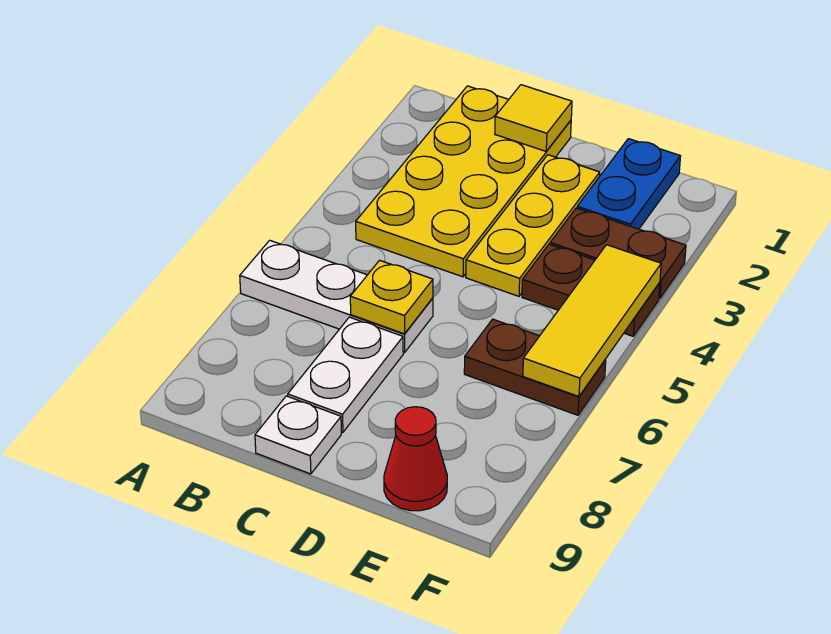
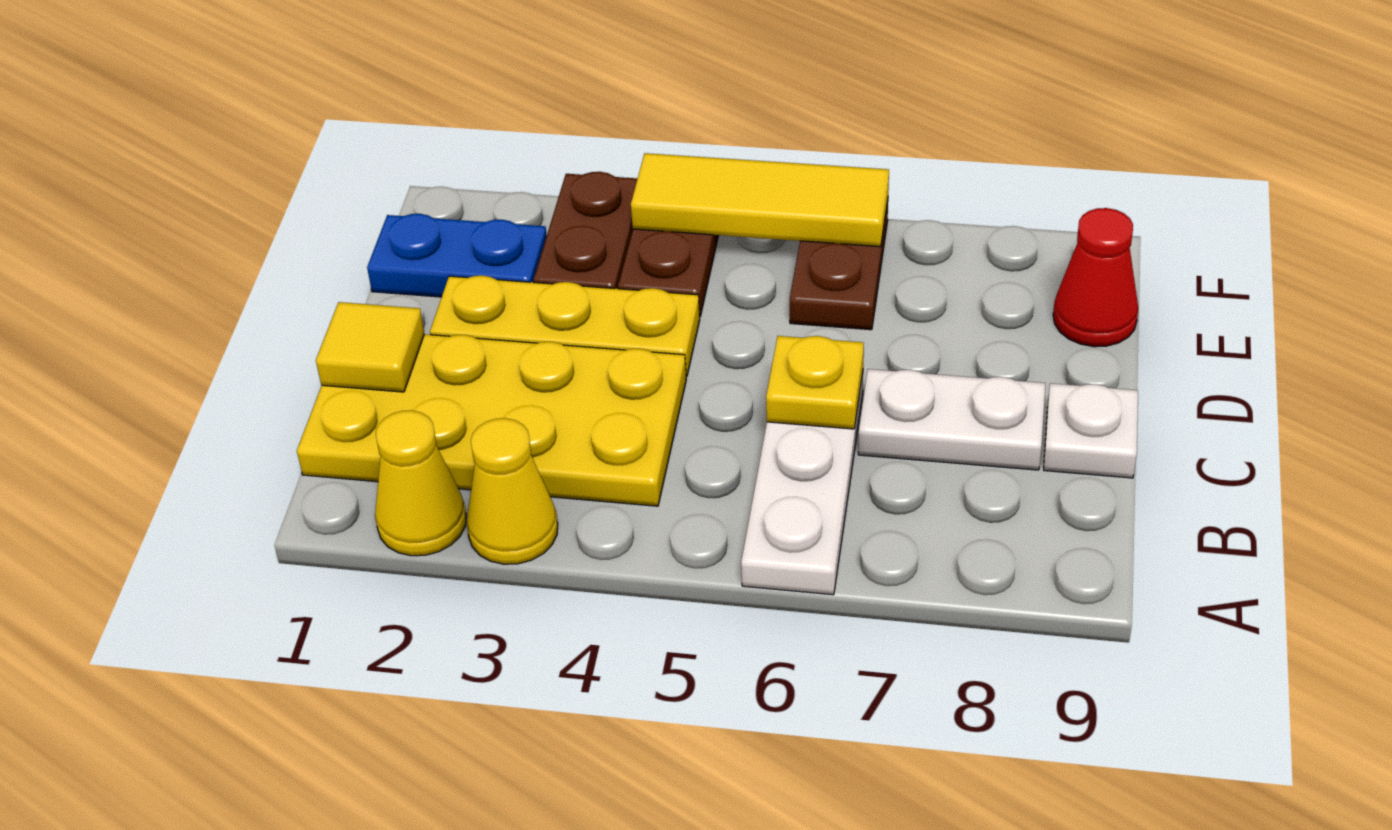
none -> yellow 1x1 cone [375,410,466,556]
none -> yellow 1x1 cone [467,418,558,564]

